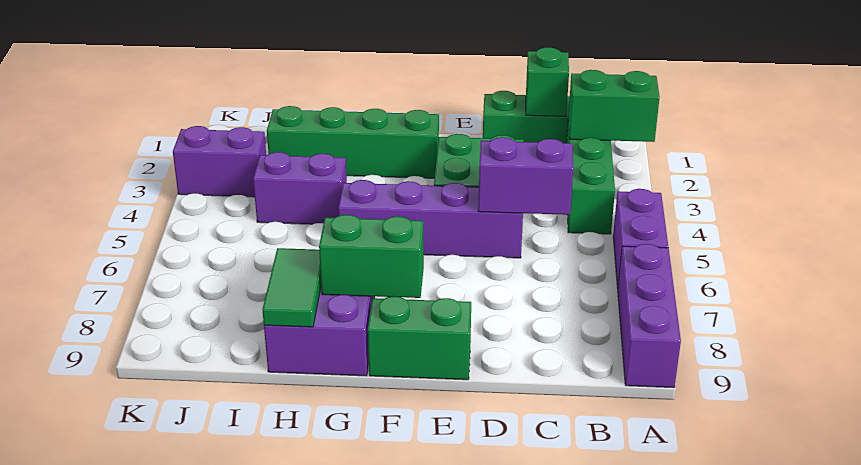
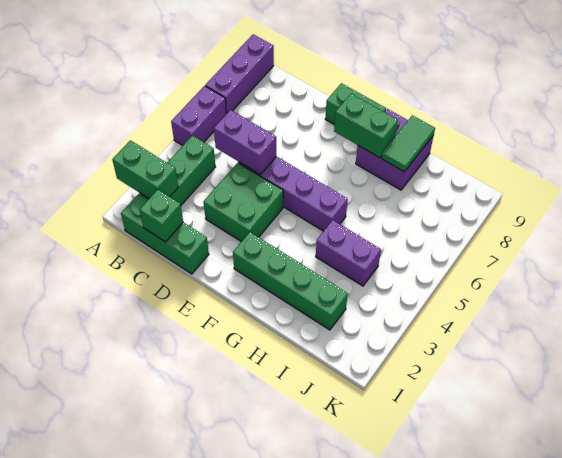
purple 1x2 brick [173,126,266,197] -> none

